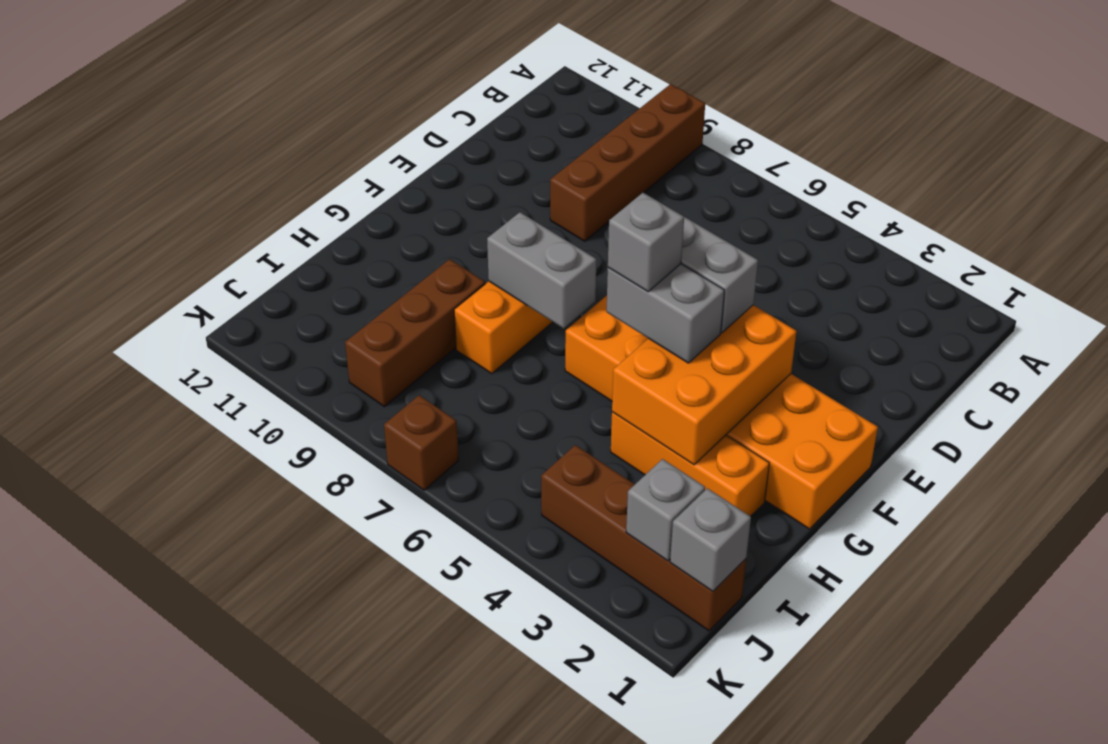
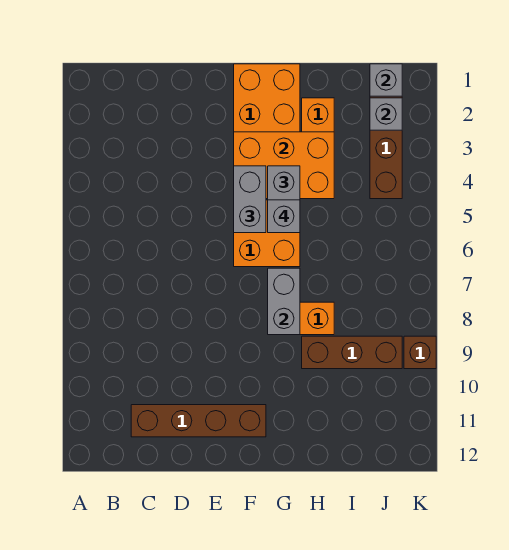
brown 1x4 brick [550,84,705,241] -> brown 1x4 brick moved to [131,405,266,437]
brown 1x1 brick [384,395,459,490] -> brown 1x1 brick moved to [404,336,436,369]

